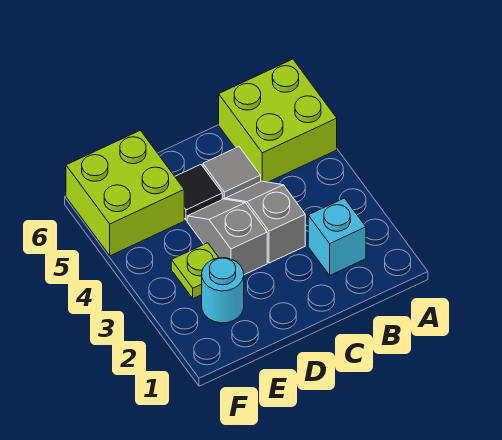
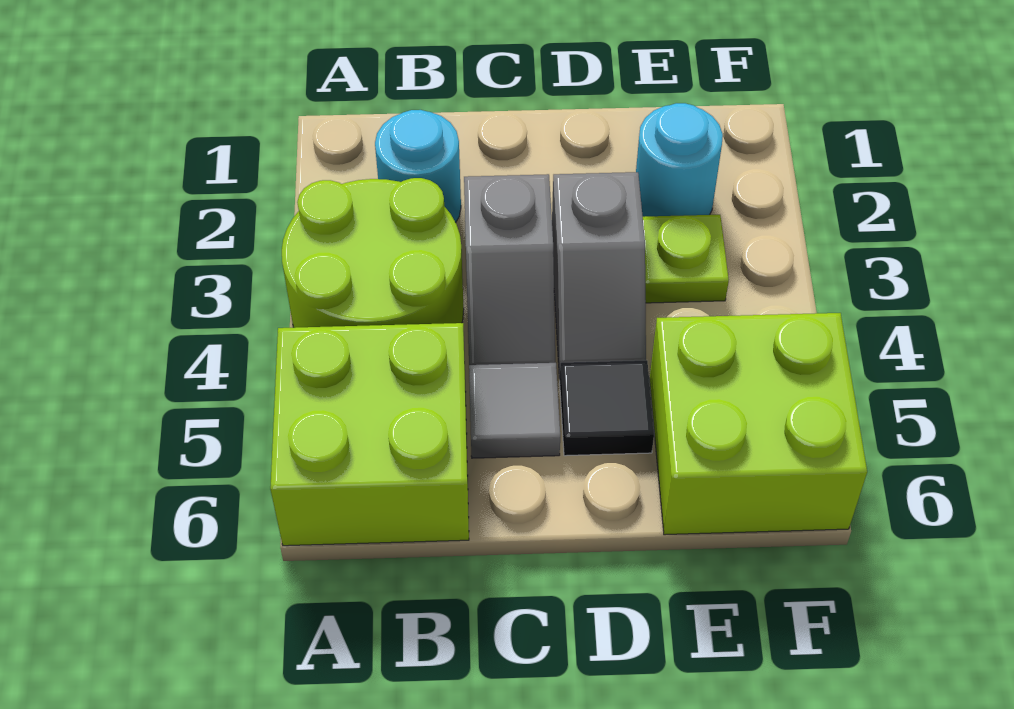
none -> lime 2x2 round brick [282,178,464,328]
cyan 1x1 brick [308,198,366,275] -> cyan 1x1 round brick [375,110,461,222]

